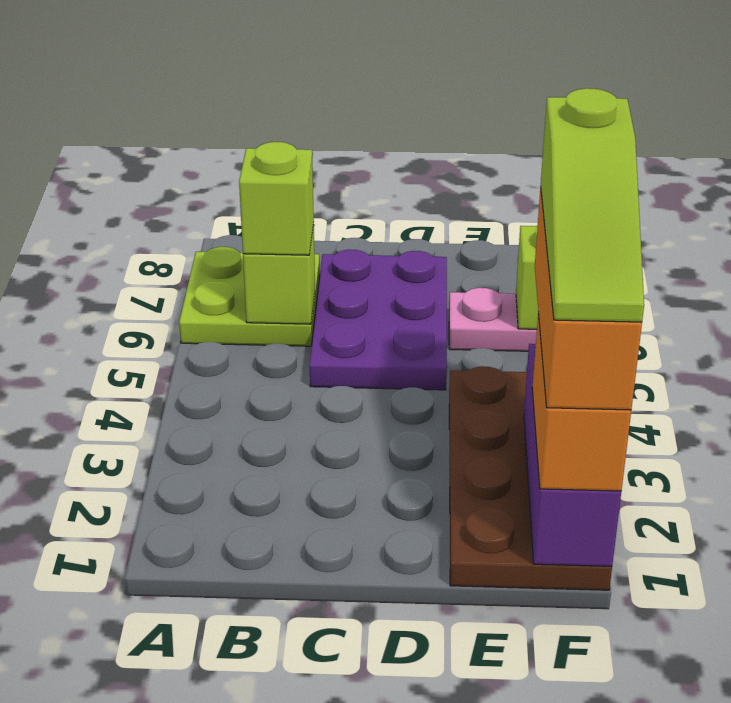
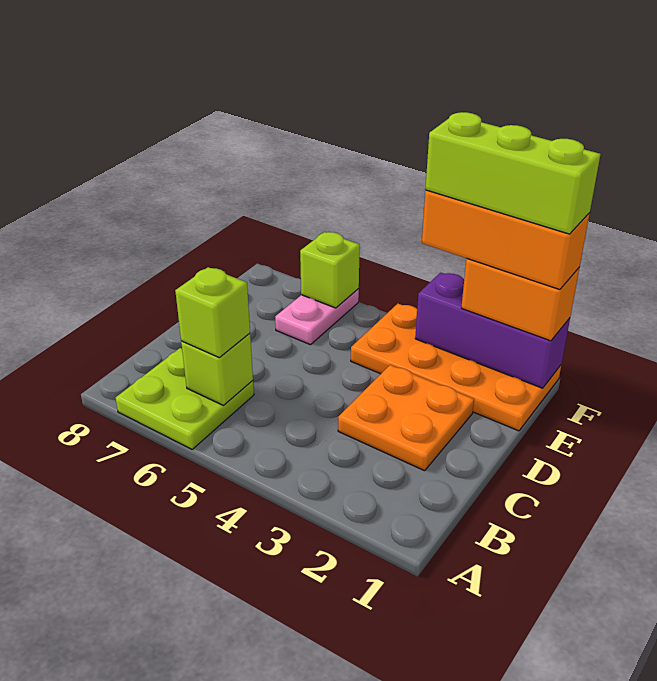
none -> orange 2x2 plate [338,365,474,471]
purple 2x3 plate [310,250,447,390] -> none
brown 2x4 plate [449,366,612,590] -> orange 2x4 plate [351,304,561,431]
lime 1x3 slope [541,88,644,322] -> lime 1x3 brick [425,112,601,234]

